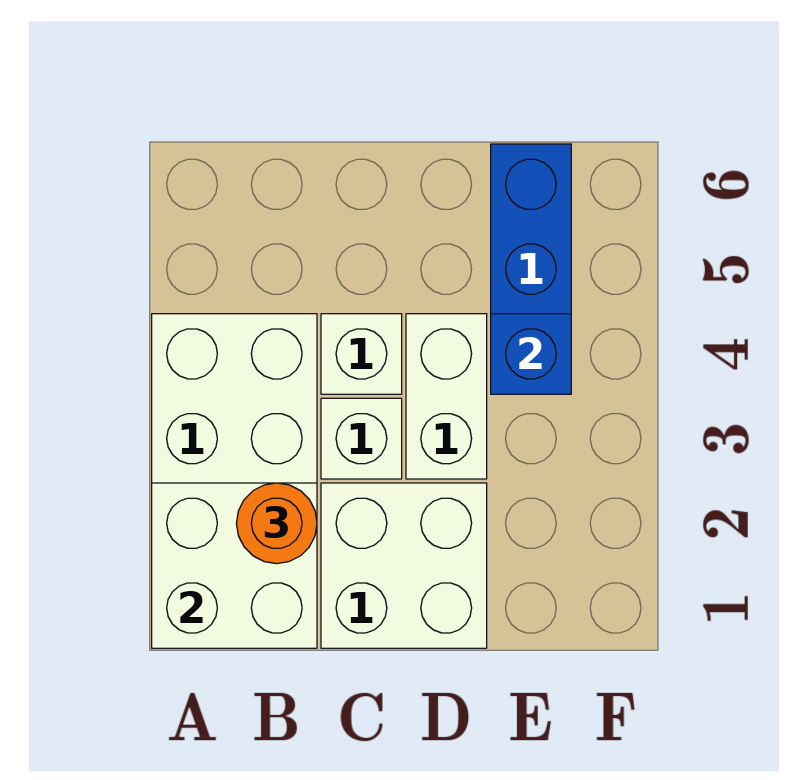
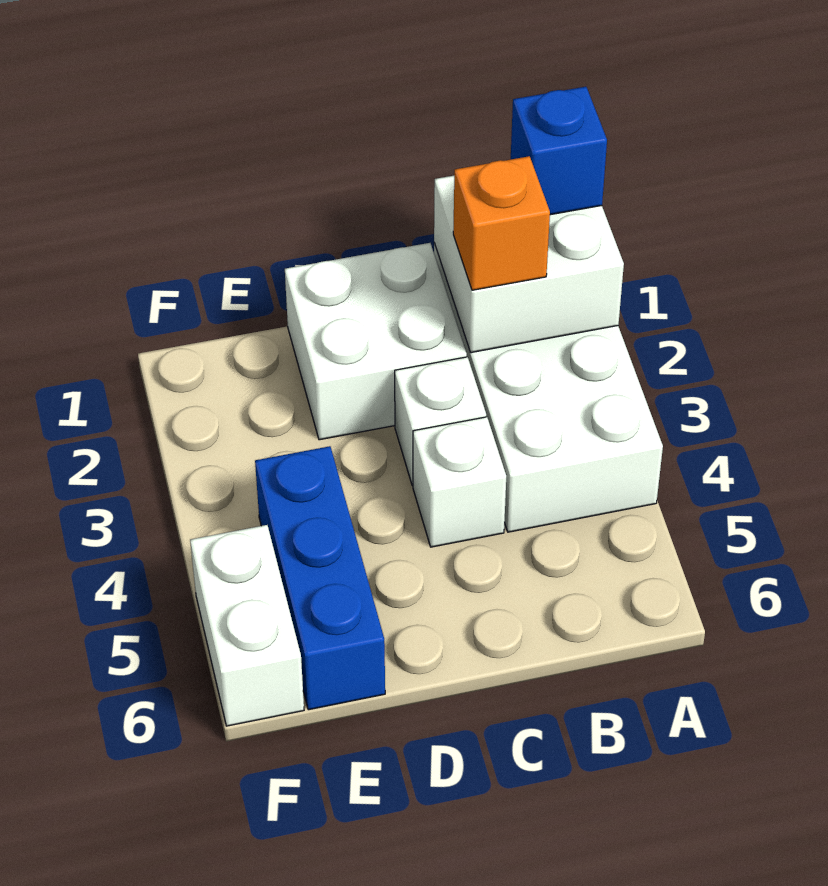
orange 1x1 round brick [236,483,317,564] -> orange 1x1 brick [453,156,550,290]
white 1x2 brick [406,314,487,479] -> white 1x2 brick moved to [190,525,304,726]
blue 1x1 brick [491,314,571,394] -> blue 1x1 brick moved to [511,87,607,215]

